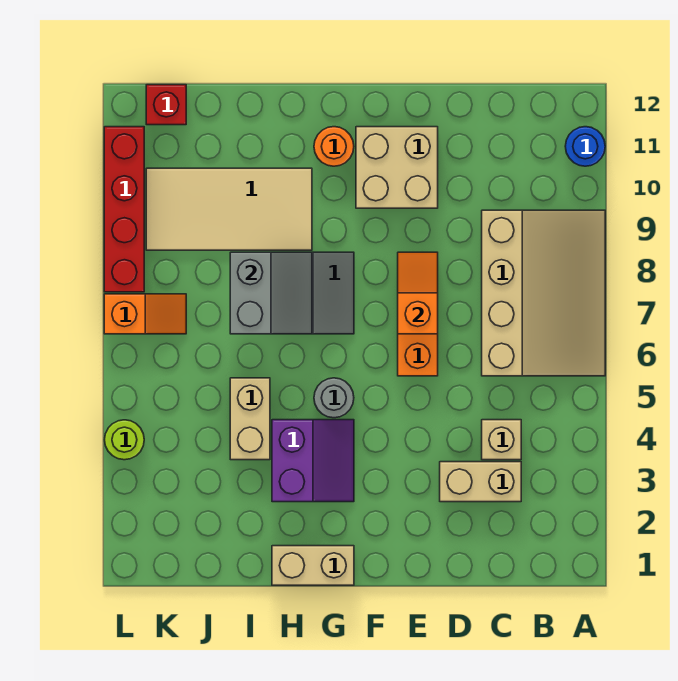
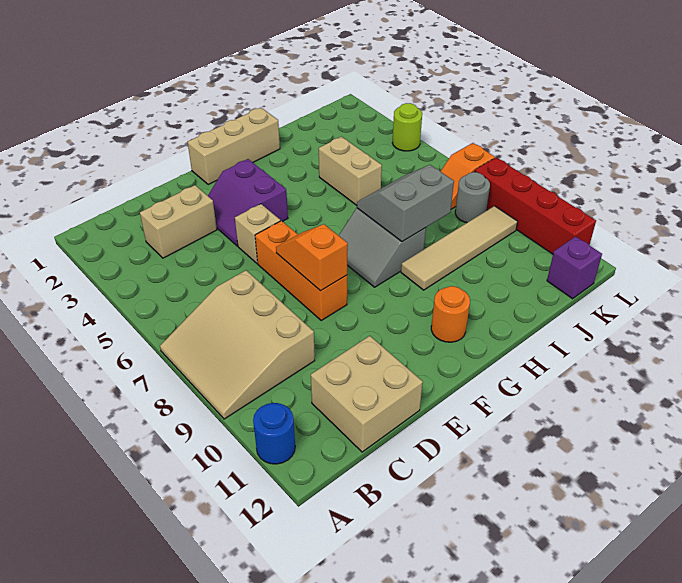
tan 3x4 slope [482,210,605,376] -> tan 3x3 slope [160,270,315,419]
tan 1x1 brick [482,420,521,460] -> tan 1x1 brick moved to [235,204,280,263]
orange 1x2 slope [398,252,438,334] -> orange 1x2 slope turned to [276,224,348,291]
tan 2x2 brick [356,127,438,208] -> tan 2x2 brick moved to [311,336,423,452]
tan 1x2 brick [272,546,354,585] -> tan 1x3 brick [188,108,280,185]
purple 2x2 slope [272,420,354,502] -> purple 2x2 slope moved to [208,159,288,246]
grey 1x1 round brick [314,378,354,418] -> grey 1x1 round brick moved to [455,172,490,223]
grey 2x2 slope [230,252,312,334] -> grey 2x2 slope turned to [357,165,454,242]
tan 2x4 tile [146,168,312,250] -> tan 1x4 tile [401,206,518,290]
red 1x1 brick [146,85,186,125] -> purple 1x1 brick [547,237,602,299]

